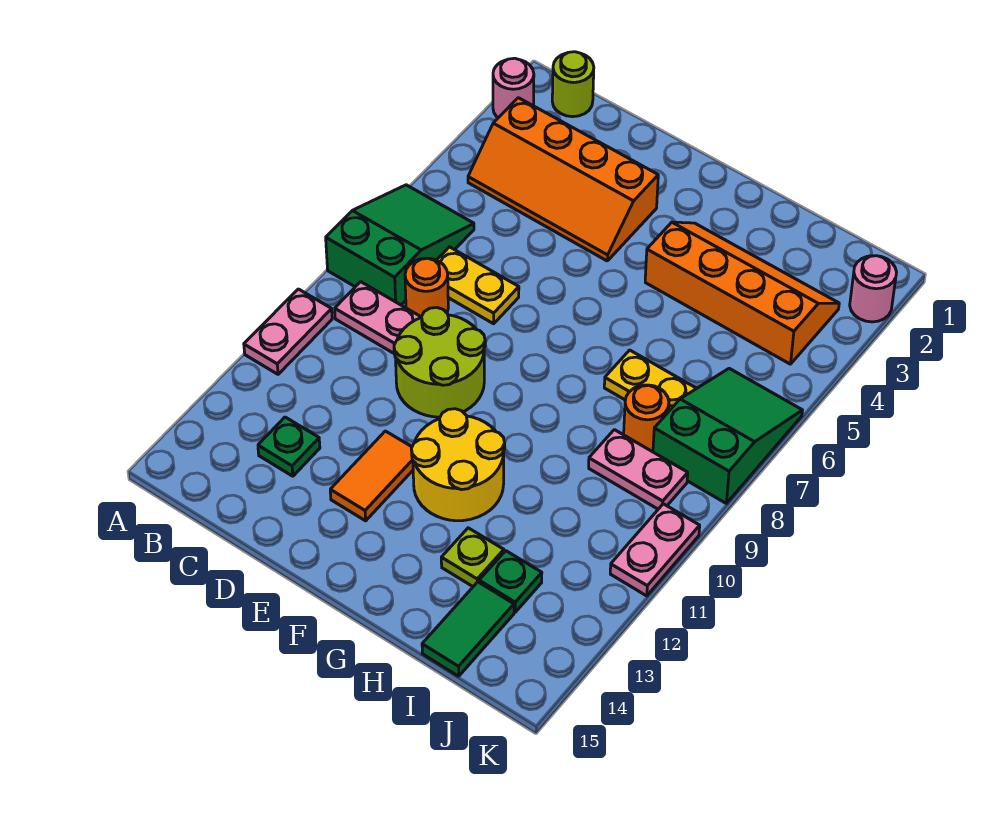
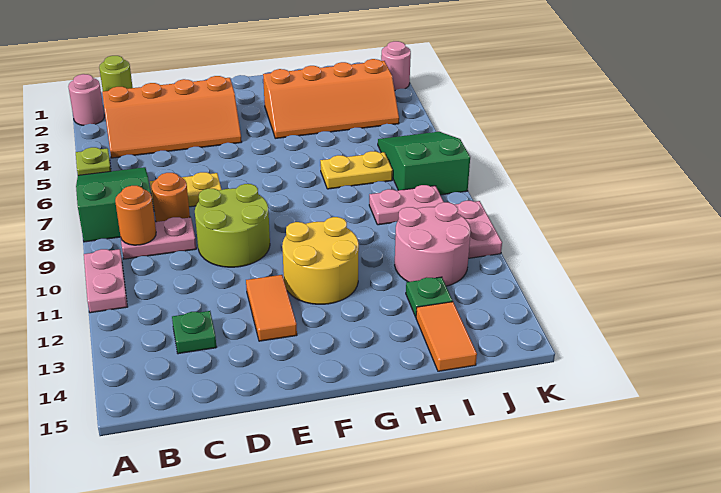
orange 2x4 slope [645,222,839,364] -> orange 2x4 slope turned to [263,59,399,138]
lime 1x1 plate [441,528,504,586] -> lime 1x1 plate moved to [76,147,111,175]
orange 1x1 round brick [624,385,669,452] -> orange 1x1 round brick moved to [115,186,156,245]
none -> pink 2x2 round brick [395,202,471,286]
green 1x2 tile [422,582,514,676] -> orange 1x2 tile [416,302,477,371]

